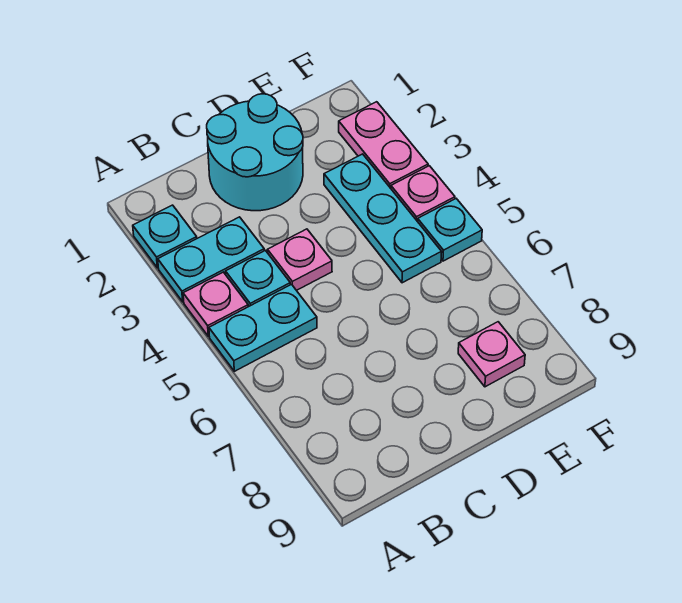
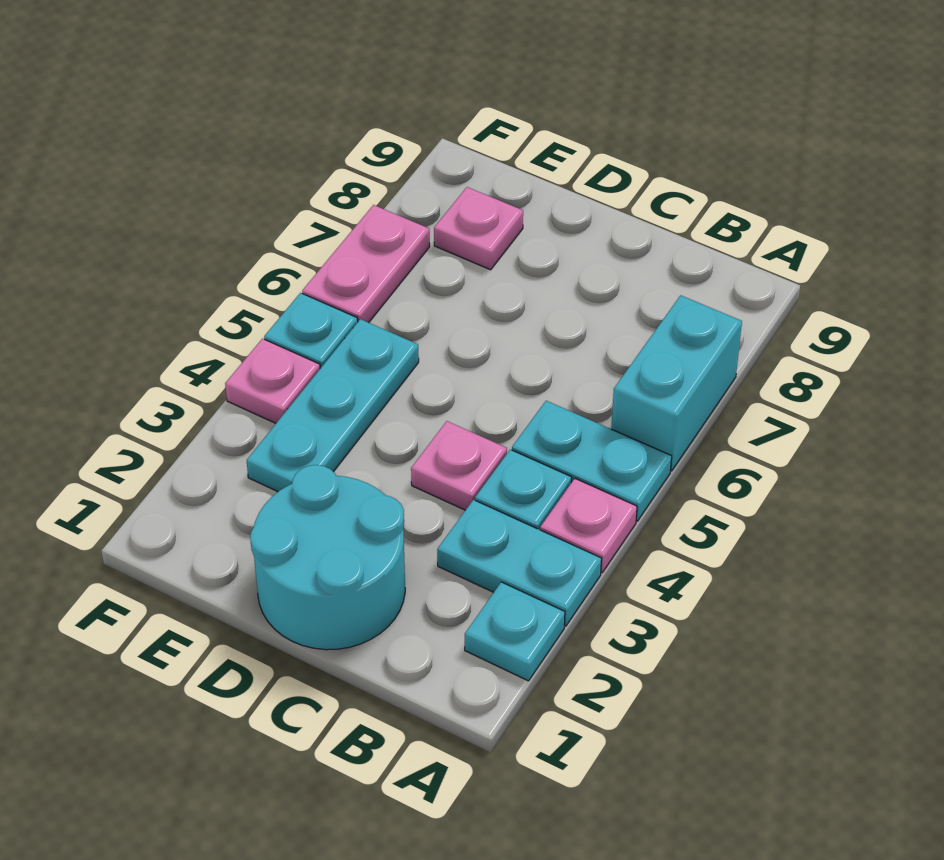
none -> cyan 1x2 brick [611,295,742,471]
pink 1x2 plate [339,102,428,188] -> pink 1x2 plate moved to [302,205,430,323]

